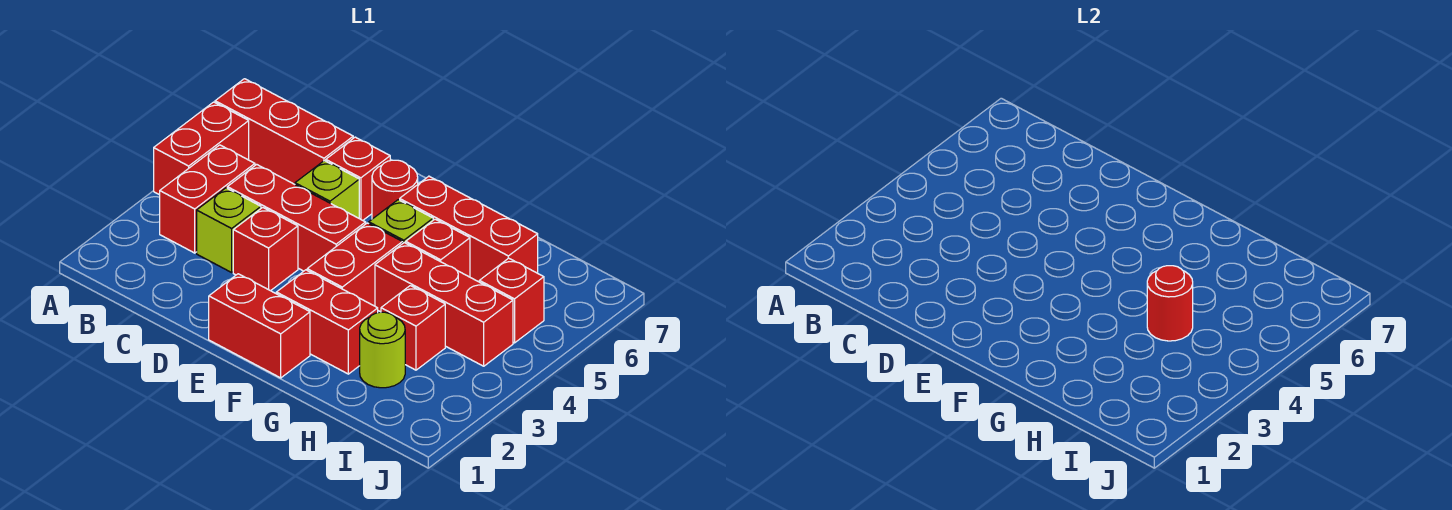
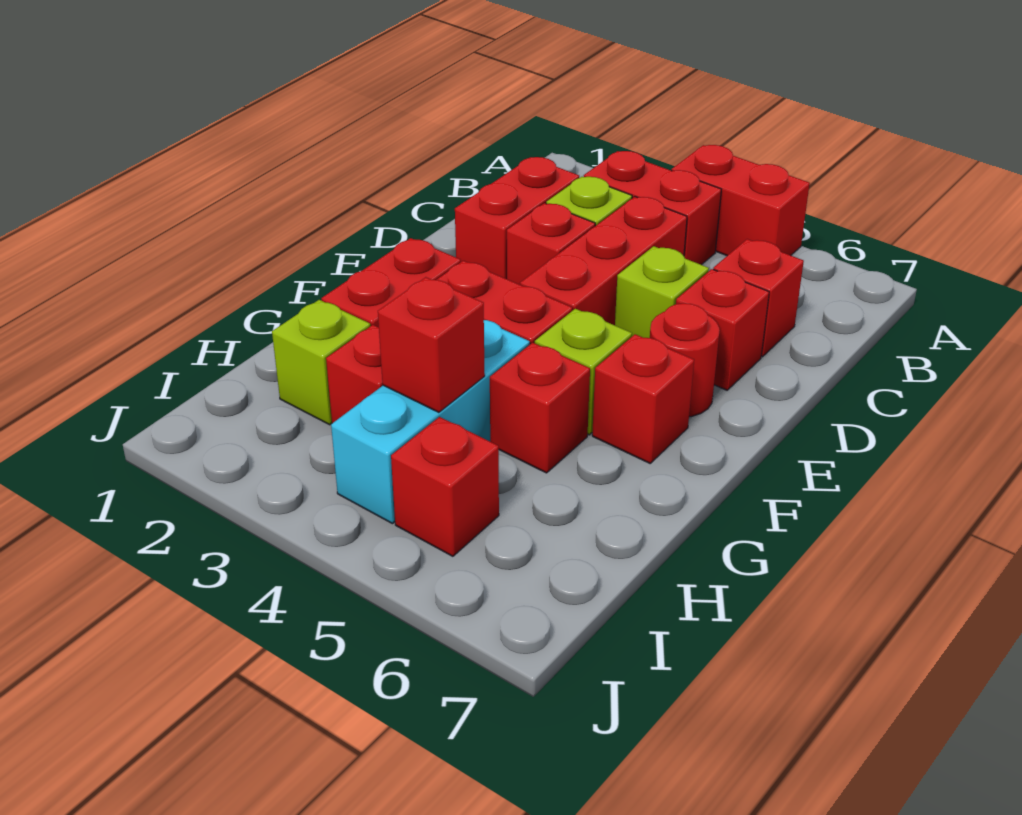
red 1x3 brick [215,79,353,184] -> red 1x1 brick [713,239,804,357]
red 1x2 brick [209,274,310,378] -> red 1x2 brick moved to [455,157,579,279]
red 1x3 brick [400,176,538,282] -> red 1x1 brick [592,334,694,463]
red 1x3 brick [375,243,513,366] -> cyan 1x3 brick [331,320,530,524]
lime 1x1 round brick [360,312,405,388] -> lime 1x1 brick [272,300,370,425]
red 1x1 round brick [1147,266,1193,341] -> red 1x1 brick [378,277,485,412]

